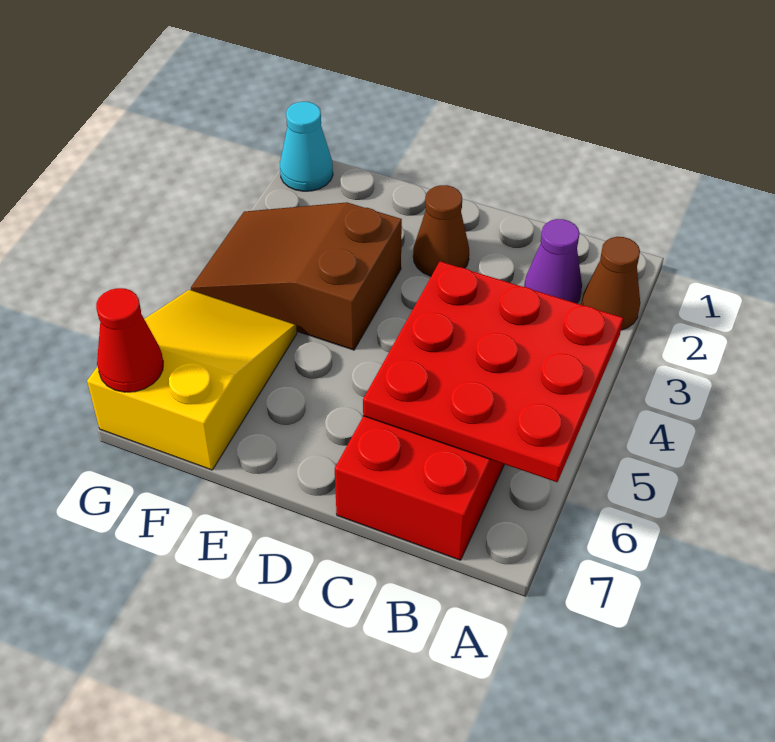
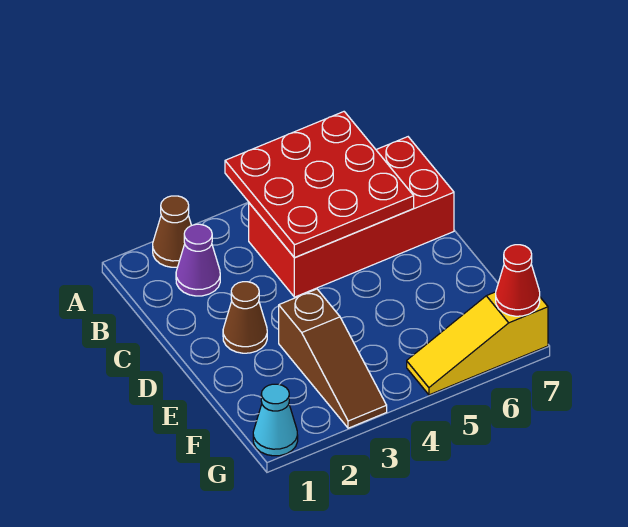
brown 2x3 slope [191,202,402,350] -> brown 1x3 slope [279,289,387,428]
yellow 2x3 slope [87,290,297,470] -> yellow 1x3 slope [407,292,548,395]

